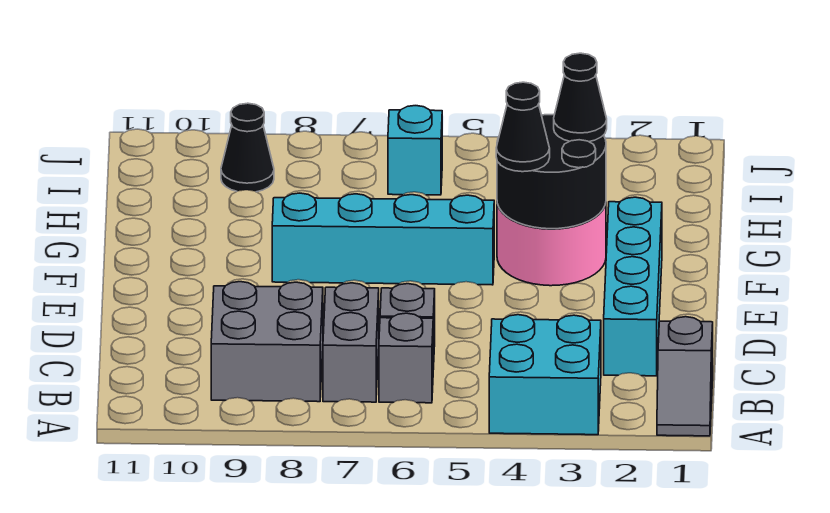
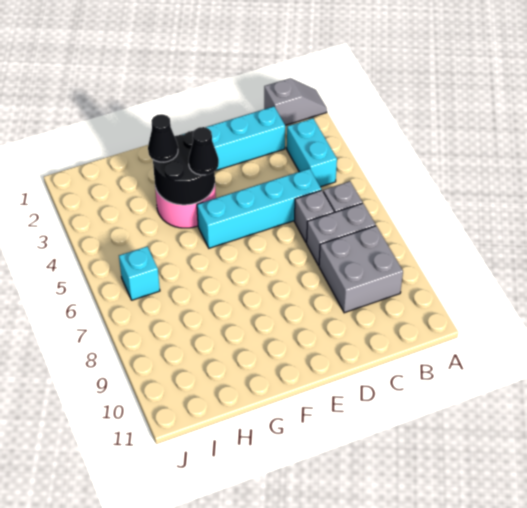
cyan 2x2 brick [489,315,601,435] -> cyan 1x2 brick [287,118,337,187]
cyan 1x4 brick [272,193,494,285] -> cyan 1x4 brick turned to [197,169,322,248]
black 1x1 cone [221,103,274,192] -> none

